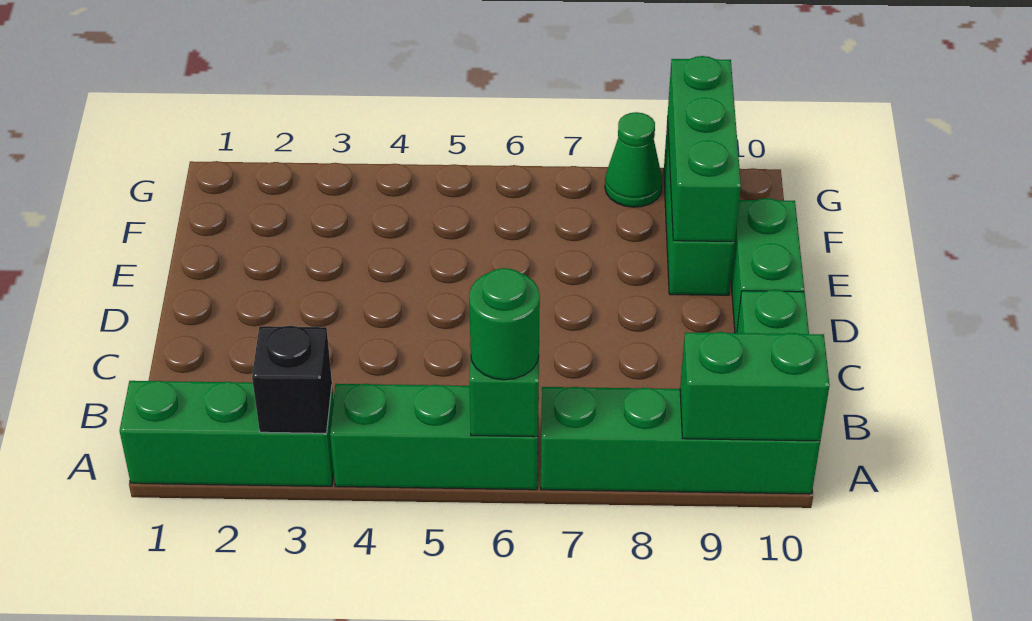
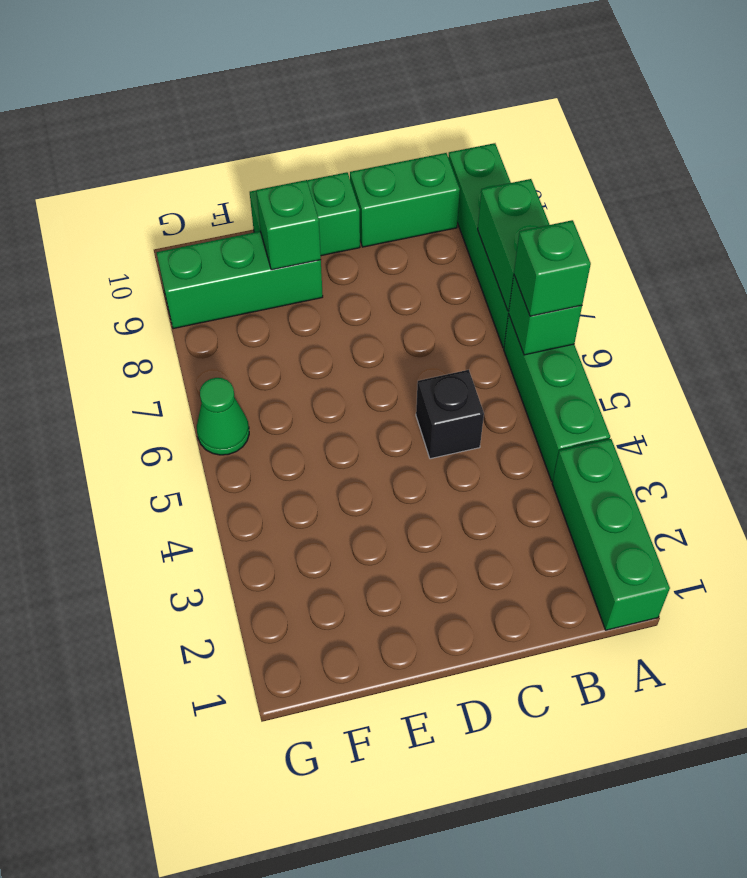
black 1x1 brick [252,326,332,433] -> black 1x1 brick moved to [416,370,484,459]
green 1x1 round brick [469,268,540,380] -> green 1x1 brick [514,220,591,316]
green 1x2 brick [680,332,830,441] -> green 1x2 brick moved to [478,179,550,311]
green 1x3 brick [668,56,741,242] -> green 1x1 brick [256,180,321,270]
green 1x1 cone [605,112,662,207] -> green 1x1 cone moved to [197,378,249,455]

